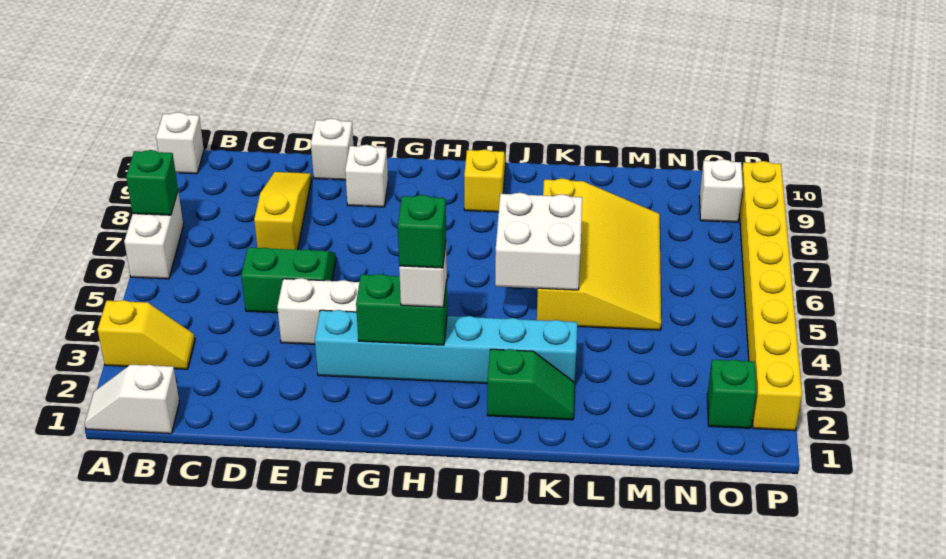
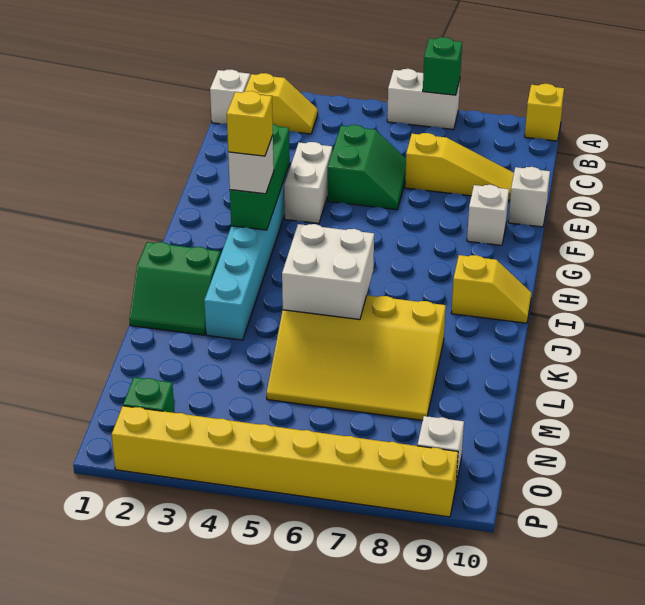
yellow 1x2 slope [98,300,195,369] -> yellow 1x2 slope turned to [245,73,318,134]
white 1x1 brick [156,112,204,174] -> yellow 1x1 brick [525,84,564,141]
green 1x2 brick [356,274,447,345] -> green 1x3 brick [230,124,290,230]
green 1x1 brick [398,195,446,268] -> yellow 1x1 brick [227,91,273,156]
green 1x2 slope [487,349,575,420] -> green 2x2 slope [129,242,220,335]

